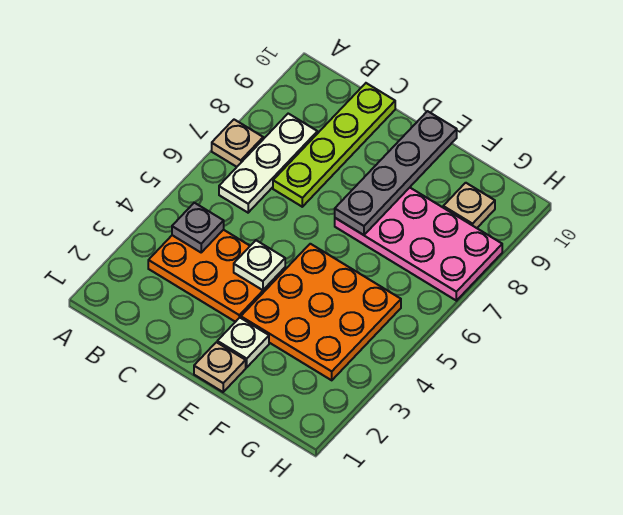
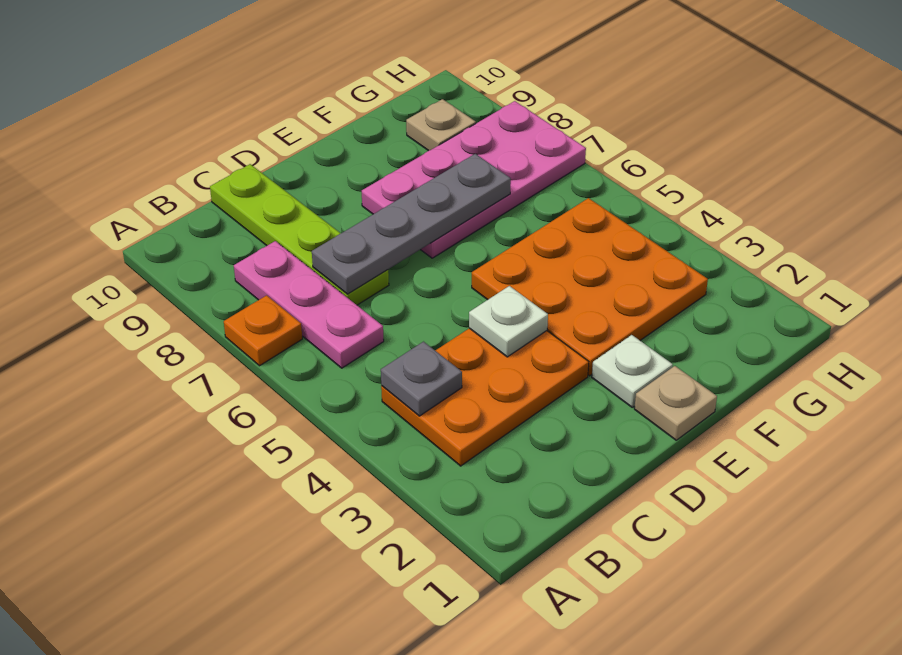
tan 1x1 plate [212,120,263,167] -> orange 1x1 plate [224,295,302,366]
white 1x3 plate [219,114,317,213] -> pink 1x3 plate [234,241,384,368]
grey 1x4 plate [335,111,457,235] -> grey 1x4 plate turned to [312,154,511,294]

